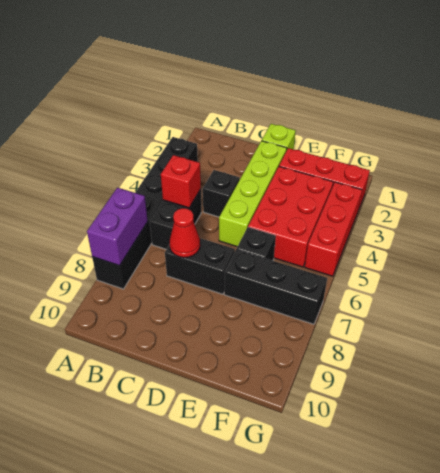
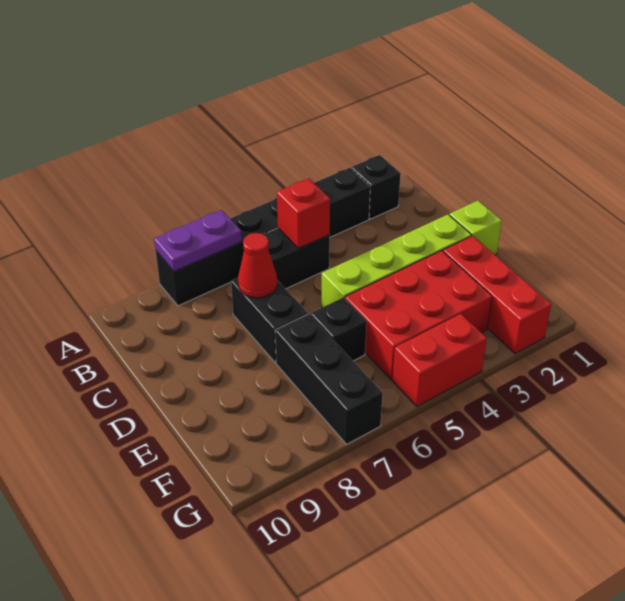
purple 1x2 brick [87,188,148,266] -> purple 1x2 plate [154,210,242,271]
black 1x1 brick [203,170,240,217] -> black 1x1 brick moved to [351,155,401,219]
red 1x3 brick [305,182,362,276] -> red 1x2 brick [392,314,487,406]

